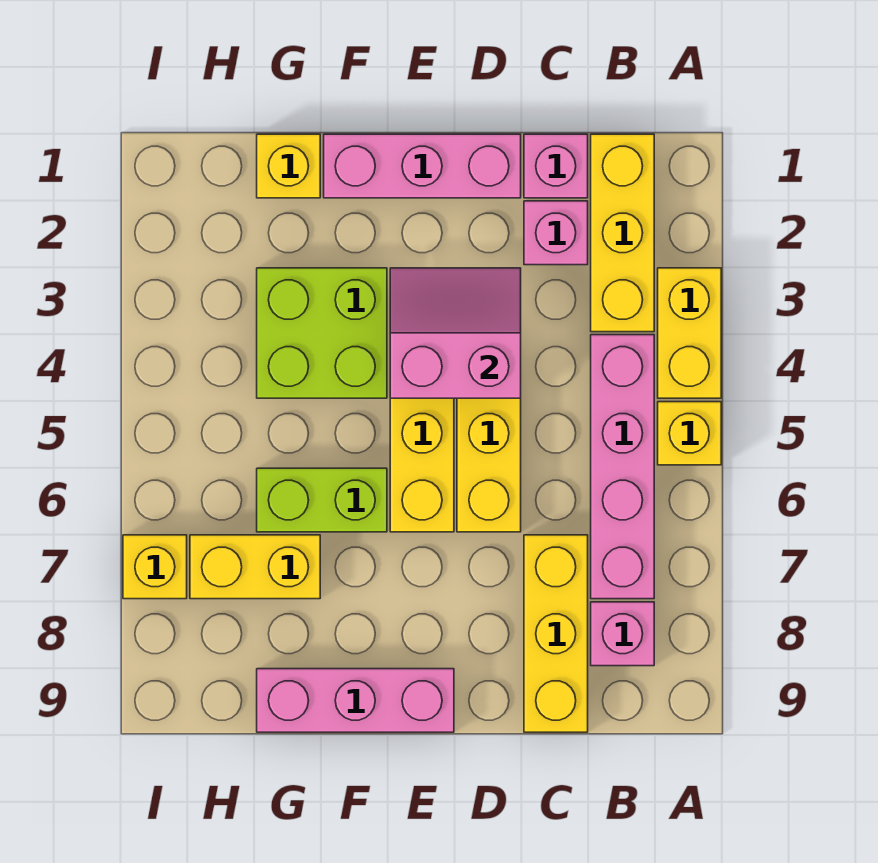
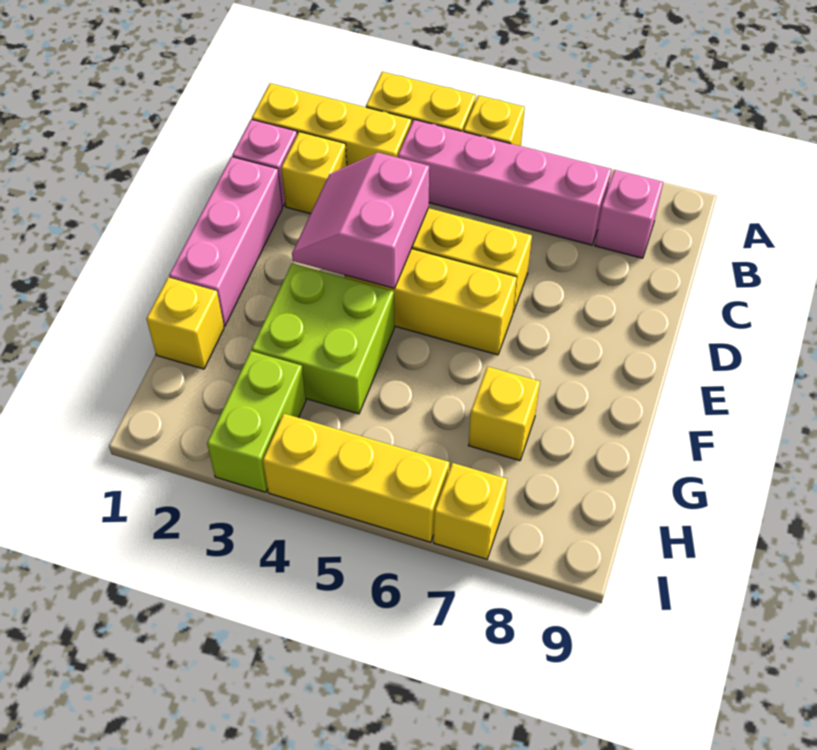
pink 1x1 brick [524,201,588,265] -> yellow 1x1 brick [281,132,347,214]
yellow 1x3 brick [524,535,588,732] -> yellow 1x3 brick moved to [263,414,449,542]
pink 1x3 brick [257,669,454,732] -> none
lime 1x2 brick [257,468,387,532] -> lime 1x2 brick moved to [207,351,306,492]
yellow 1x2 brick [190,535,320,599] -> yellow 1x1 brick [469,366,540,461]

